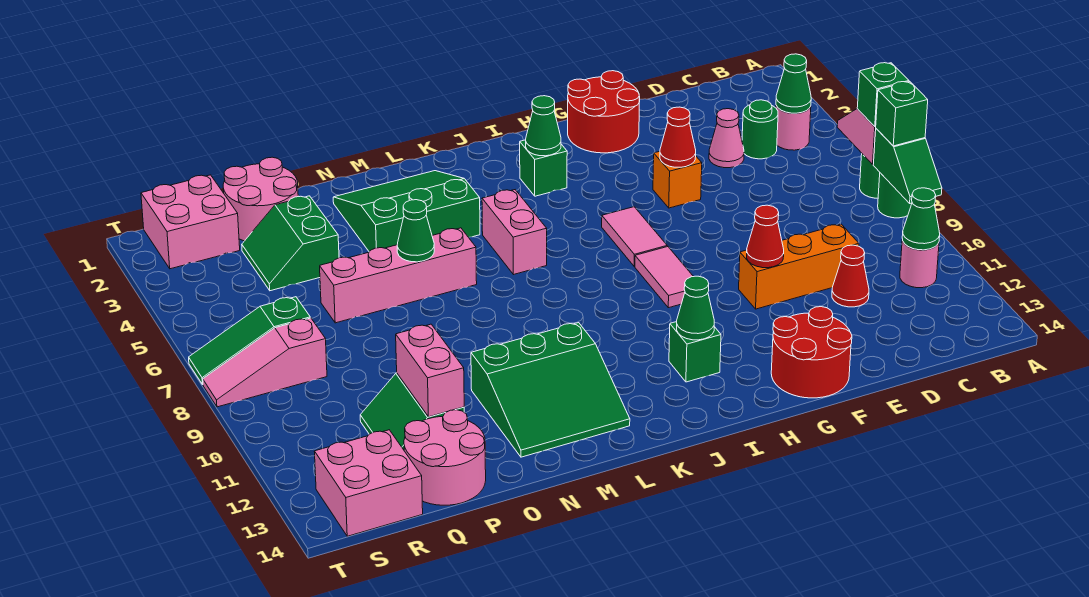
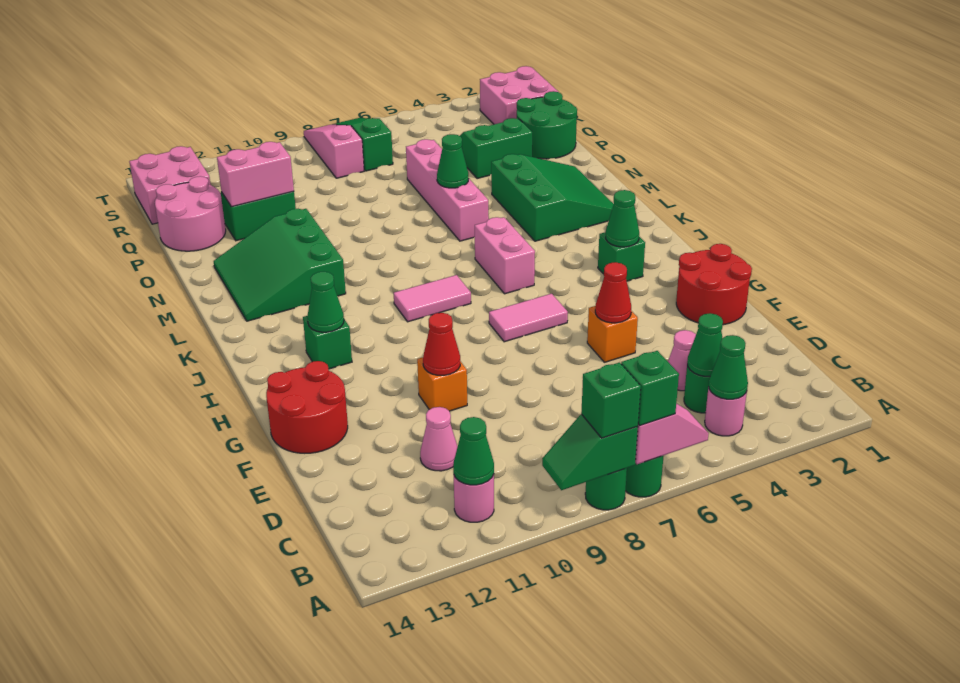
none -> green 1x1 cone [687,313,723,376]
orange 1x3 brick [739,224,859,309] -> orange 1x1 brick [417,357,467,411]
red 1x1 cone [832,245,869,307] -> pink 1x1 cone [420,407,458,471]
pink 1x2 tile [635,246,693,308] -> pink 1x2 tile moved to [394,275,471,322]
pink 1x2 brick [482,190,547,275] -> pink 1x2 brick turned to [475,217,535,294]
pink 2x2 round brick [223,157,298,241] -> green 2x2 round brick [517,91,577,159]

